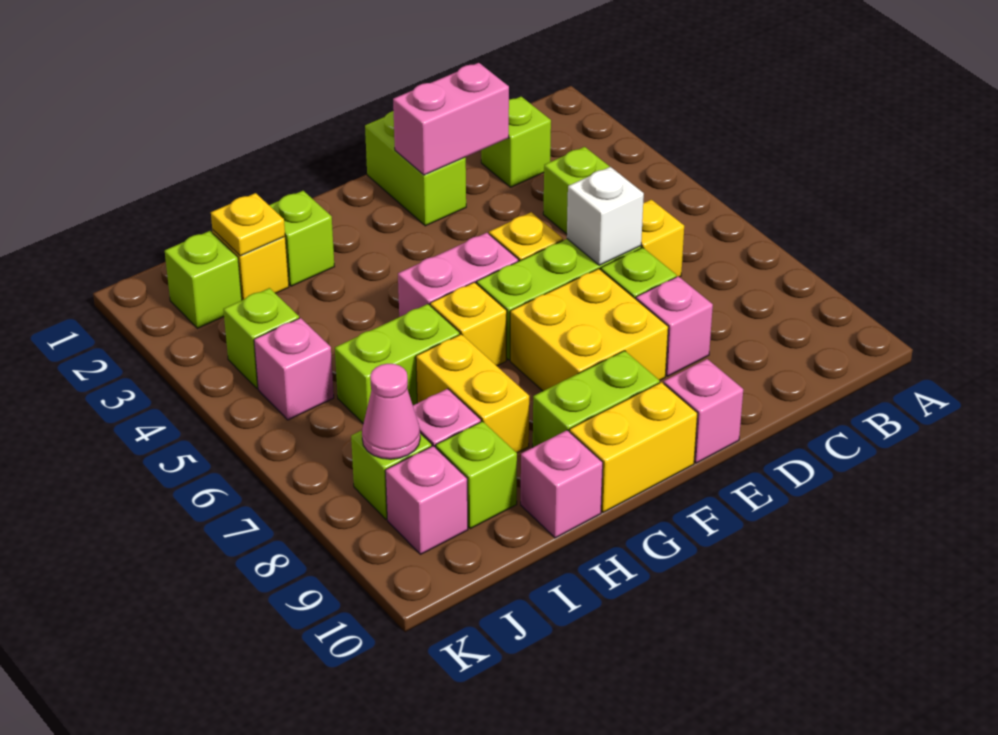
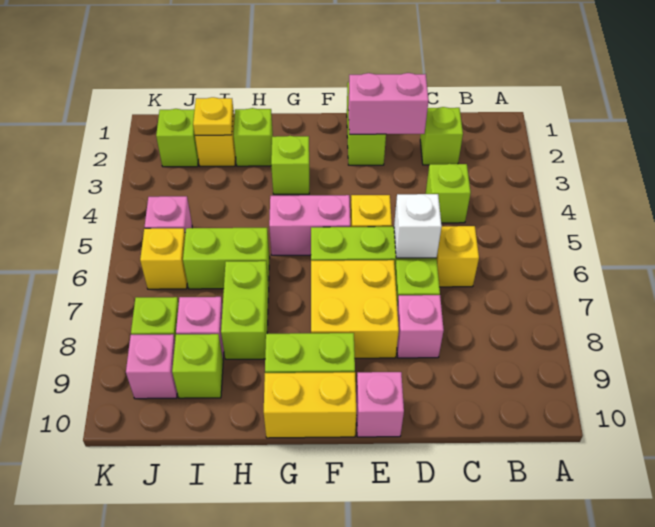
yellow 1x1 brick [430,282,507,366] -> yellow 1x1 brick moved to [140,228,187,289]
yellow 1x2 brick [416,334,529,453] -> lime 1x2 brick [221,261,269,359]
pink 1x1 brick [521,430,603,538] -> none
lime 1x1 brick [223,288,299,389] -> lime 1x1 brick moved to [271,136,309,194]
pink 1x1 cone [362,364,420,459] -> none

